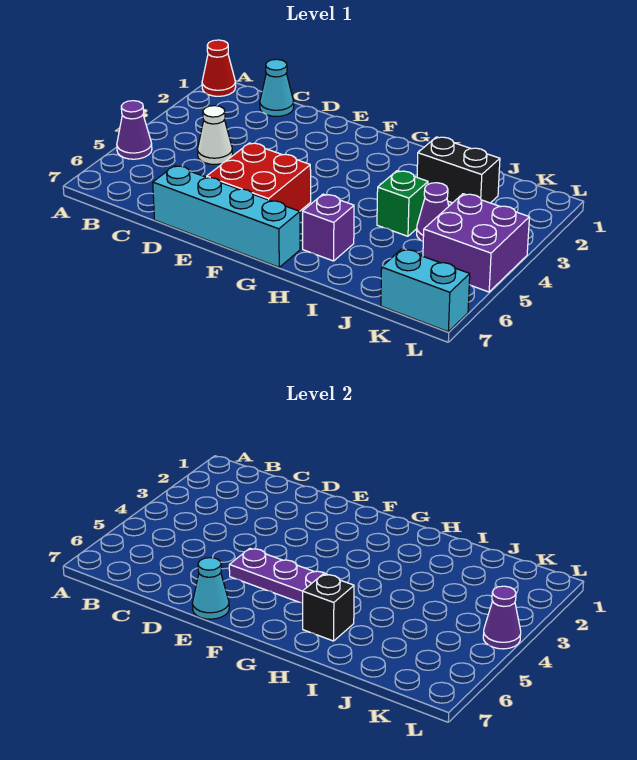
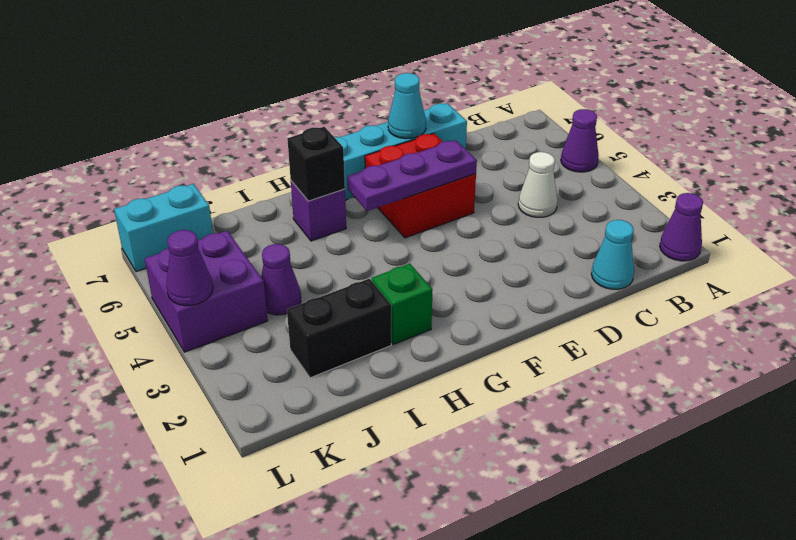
red 1x1 cone [202,40,236,96] -> purple 1x1 cone [660,193,703,261]
green 1x1 brick [377,171,428,236] -> green 1x1 brick moved to [371,264,432,344]

